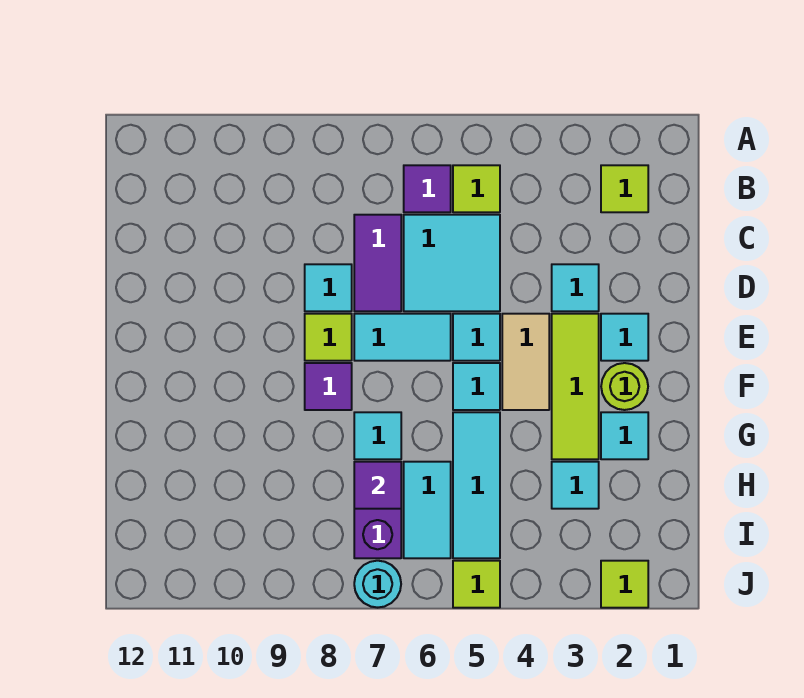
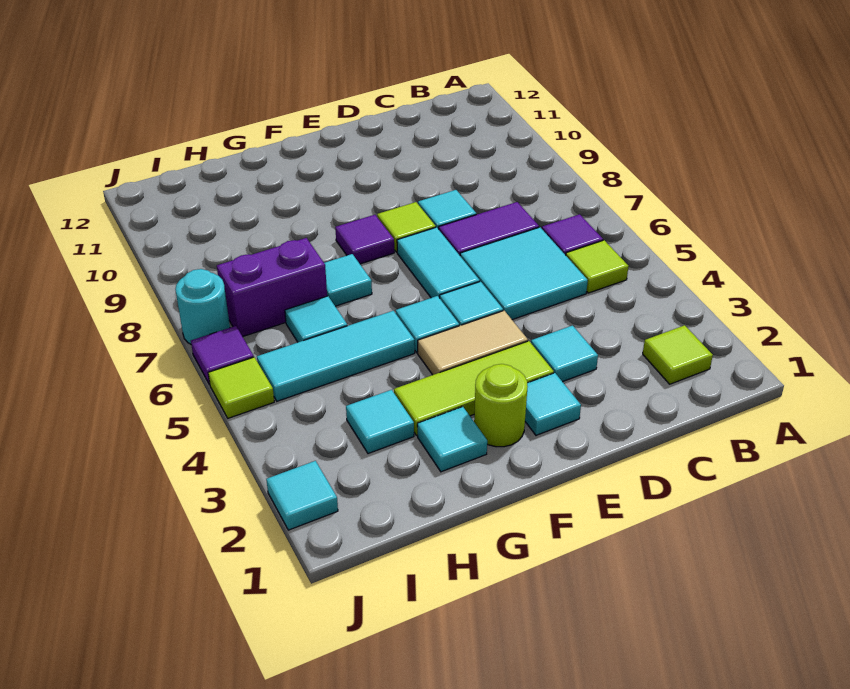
cyan 1x2 tile [404,462,451,558] -> cyan 1x1 tile [285,296,347,342]
purple 1x1 tile [354,462,401,509] -> purple 1x1 tile moved to [191,326,254,385]
lime 1x1 tile [601,561,648,608] -> cyan 1x1 tile [266,461,338,530]

